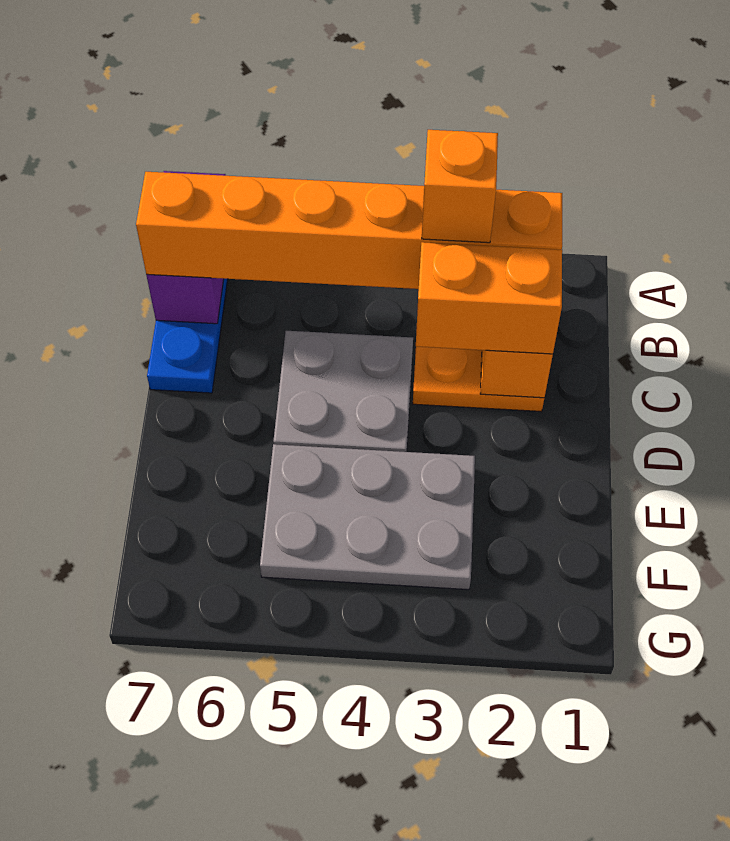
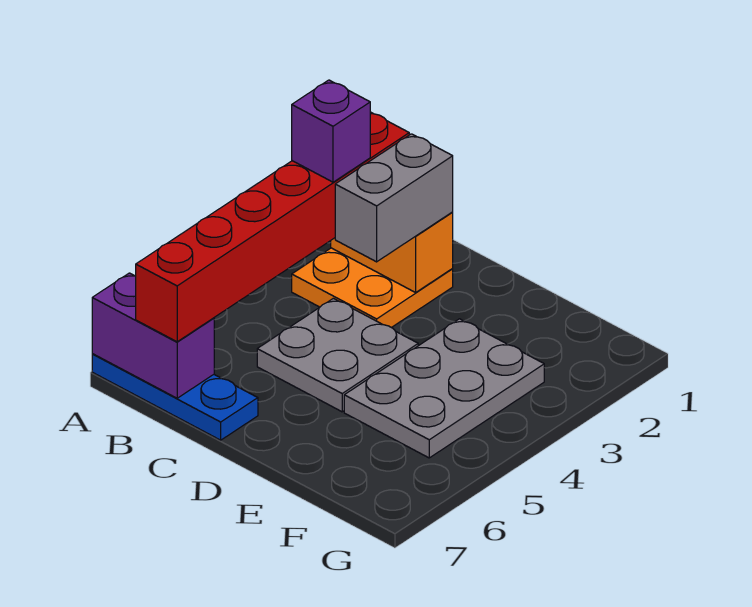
orange 1x6 brick [136,172,562,289] -> red 1x6 brick [136,112,409,342]
orange 1x1 brick [422,130,498,243] -> purple 1x1 brick [292,80,370,182]
orange 1x2 brick [416,242,562,354] -> grey 1x2 brick [335,134,453,262]

